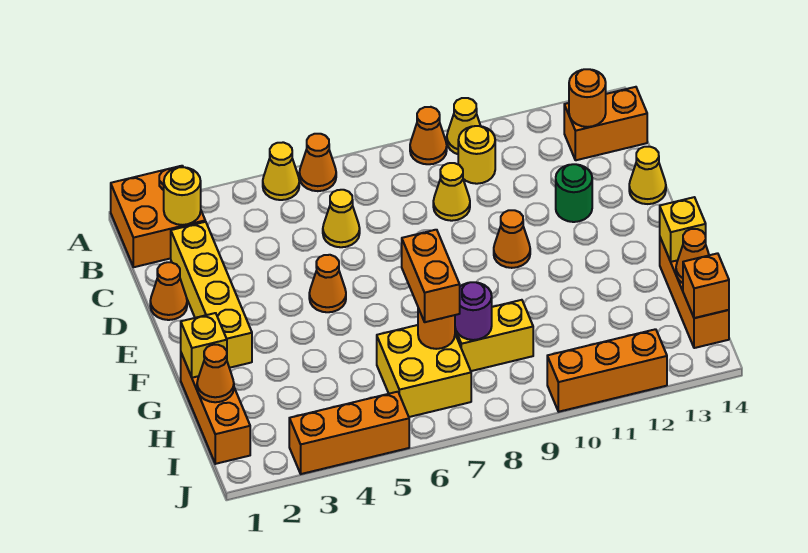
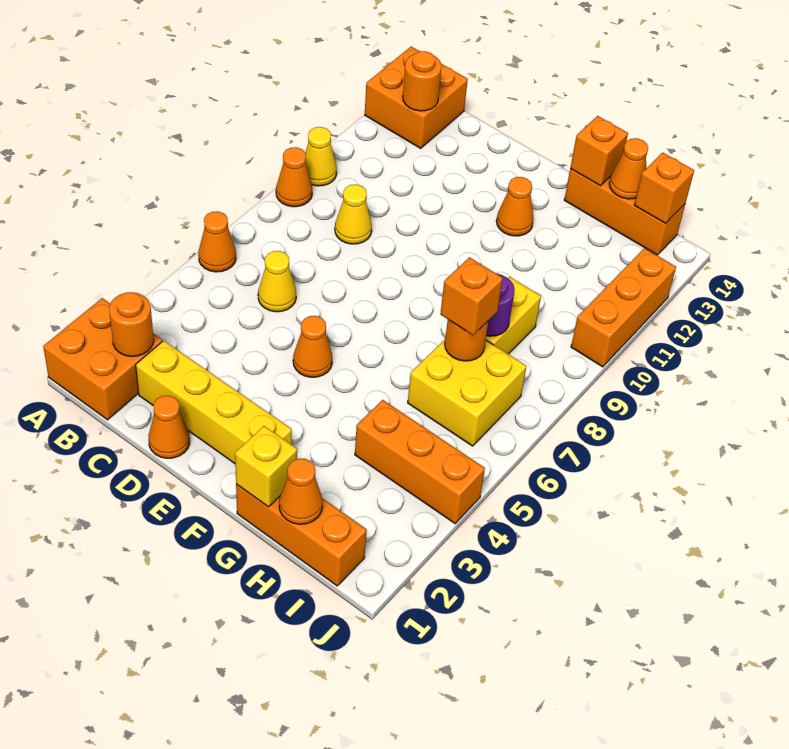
yellow 1x1 cone [263,142,299,200] -> none
yellow 1x1 round brick [164,167,201,225] -> orange 1x1 round brick [109,292,154,356]
yellow 1x1 round brick [458,126,495,184] -> none
orange 1x2 brick [564,87,647,160] -> orange 2x2 brick [365,47,468,148]
green 1x1 round brick [556,164,592,222] -> none
yellow 1x1 cone [629,147,666,204] -> none
orange 1x1 cone [494,210,530,268] -> orange 1x1 cone moved to [496,177,534,236]
orange 1x2 brick [402,230,460,322] -> orange 1x1 brick [440,257,503,335]
yellow 1x1 brick [660,197,706,262] -> orange 1x1 brick [570,116,628,186]
orange 1x3 brick [289,392,409,474] -> orange 1x3 brick turned to [355,400,485,524]

